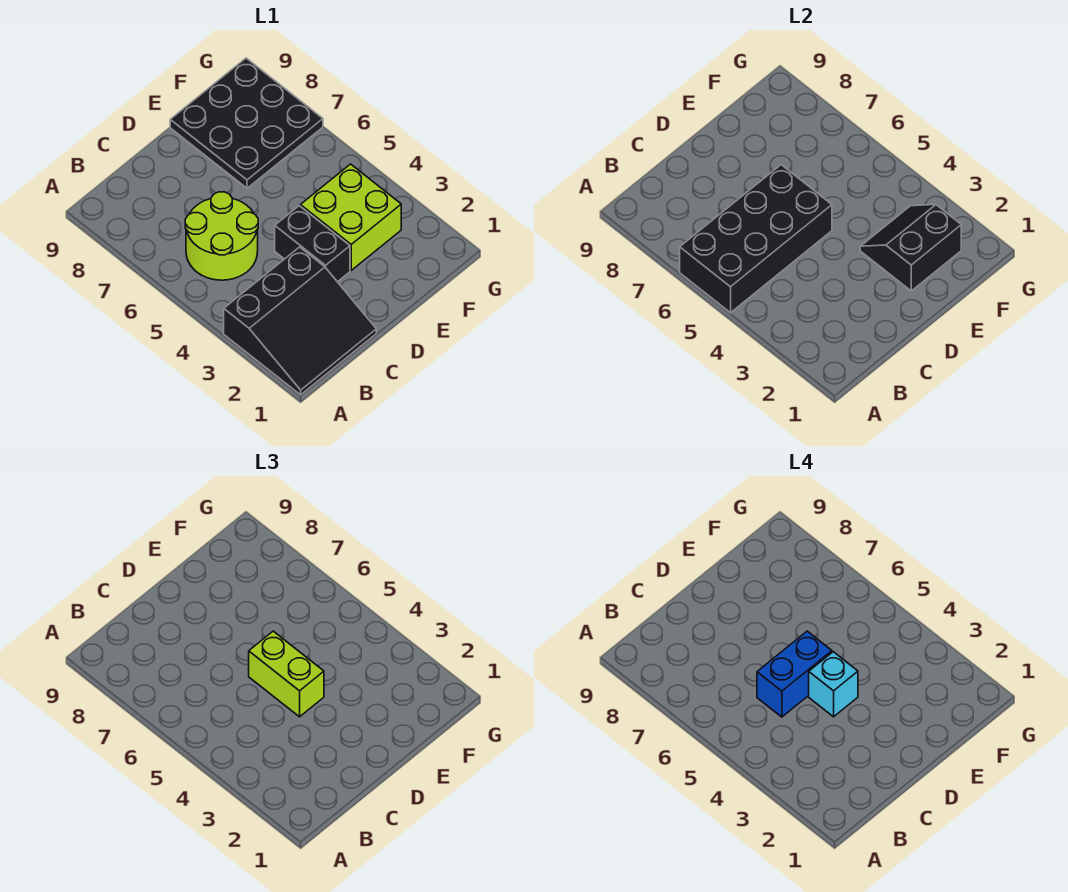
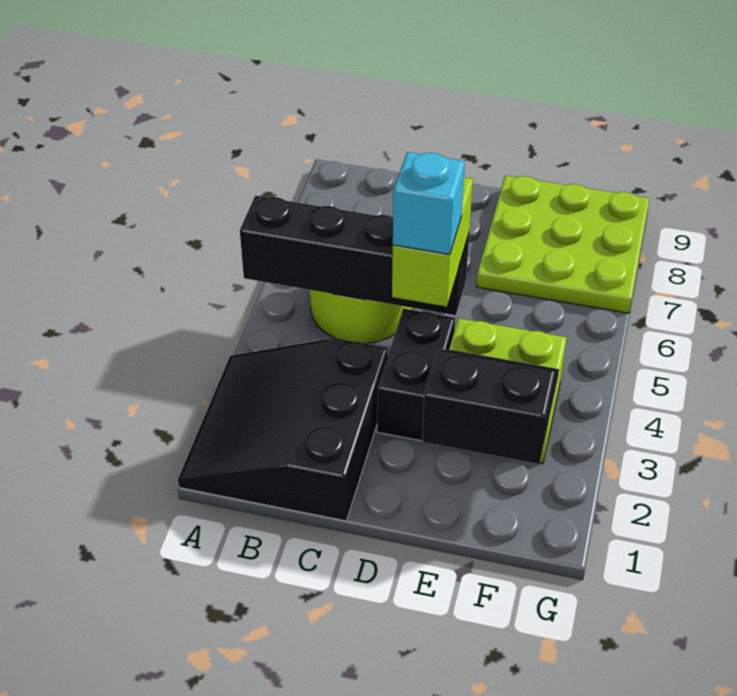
black 3x3 slope [224,247,376,395] -> black 3x3 slope turned to [178,338,388,521]
black 2x4 brick [680,165,832,313] -> black 1x4 brick [240,196,469,315]
blue 1x2 brick [757,631,832,717] -> none
black 3x3 plate [170,58,323,188] -> lime 3x3 plate [476,175,650,313]

